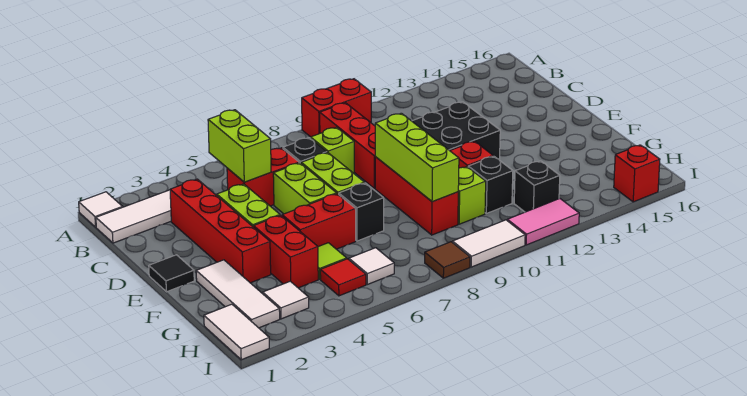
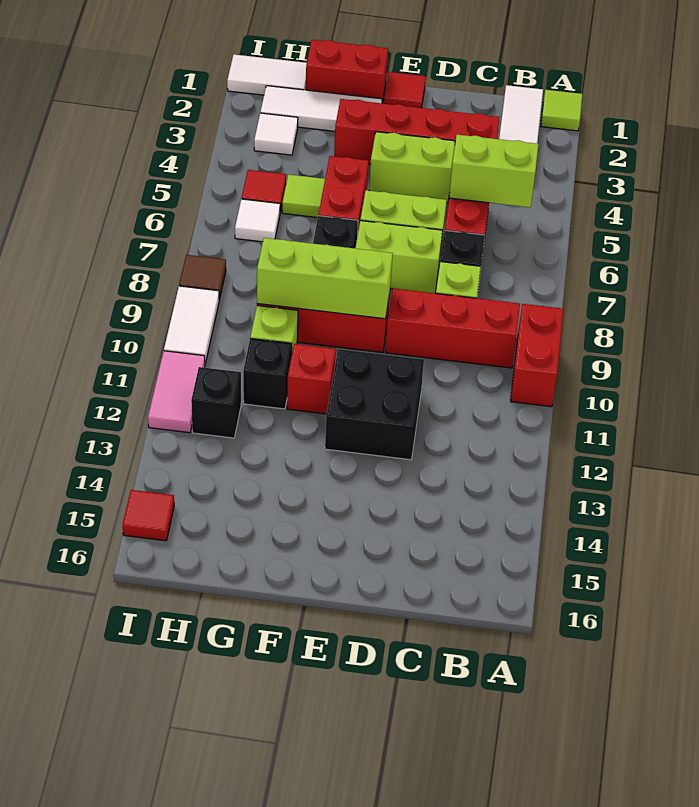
white 1x1 tile [79,192,122,227] -> lime 1x1 tile [541,90,582,131]
black 1x1 tile [149,255,194,292] -> red 1x1 tile [384,72,426,108]
red 1x2 brick [254,215,318,288] -> red 1x2 brick moved to [306,40,388,104]
red 1x1 brick [614,145,660,202] -> red 1x1 tile [123,490,174,541]

